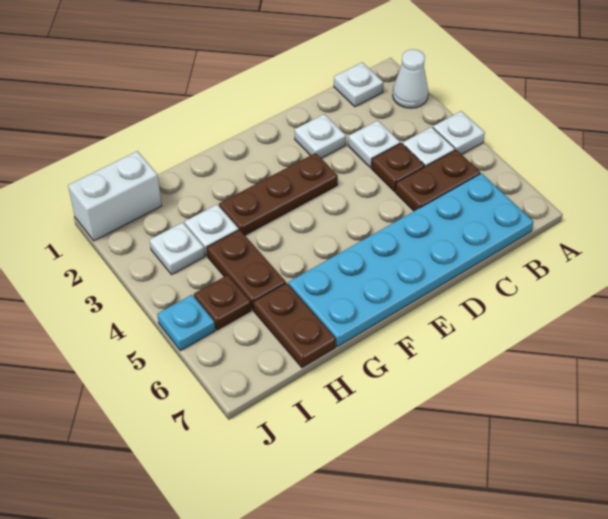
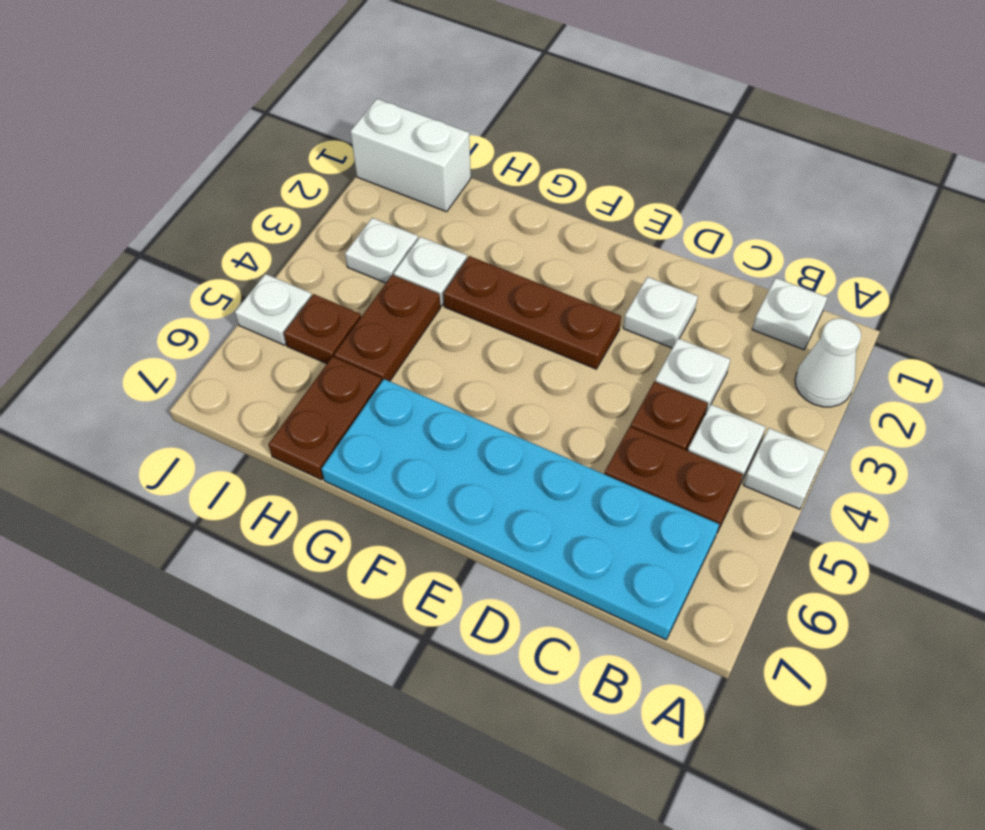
cyan 1x1 plate [157,295,215,351] -> white 1x1 plate [235,274,312,345]

